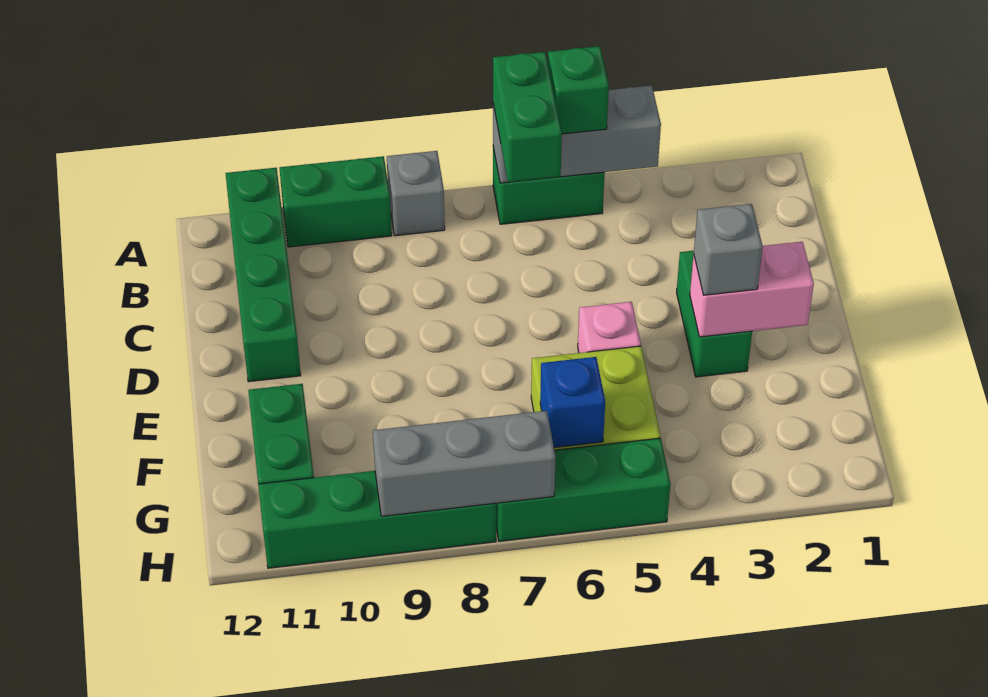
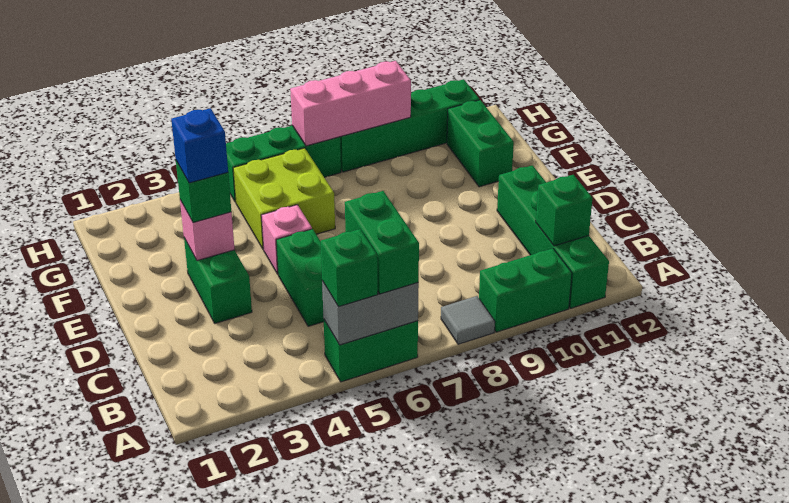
grey 1x3 brick [493,85,661,183] -> grey 1x2 brick [322,281,419,345]
grey 1x1 brick [387,151,445,236] -> grey 1x1 tile [441,296,495,344]
none -> green 1x1 brick [536,175,593,246]
none -> green 1x2 brick [276,229,324,326]
pink 1x2 brick [690,242,814,337] -> pink 1x1 brick [180,200,235,261]
grey 1x1 brick [694,204,763,295] -> green 1x1 brick [176,161,231,223]
blue 1x1 brick [540,357,605,448] -> blue 1x1 brick moved to [171,108,228,183]
grey 1x3 brick [373,411,556,516] -> pink 1x3 brick [290,61,411,146]

